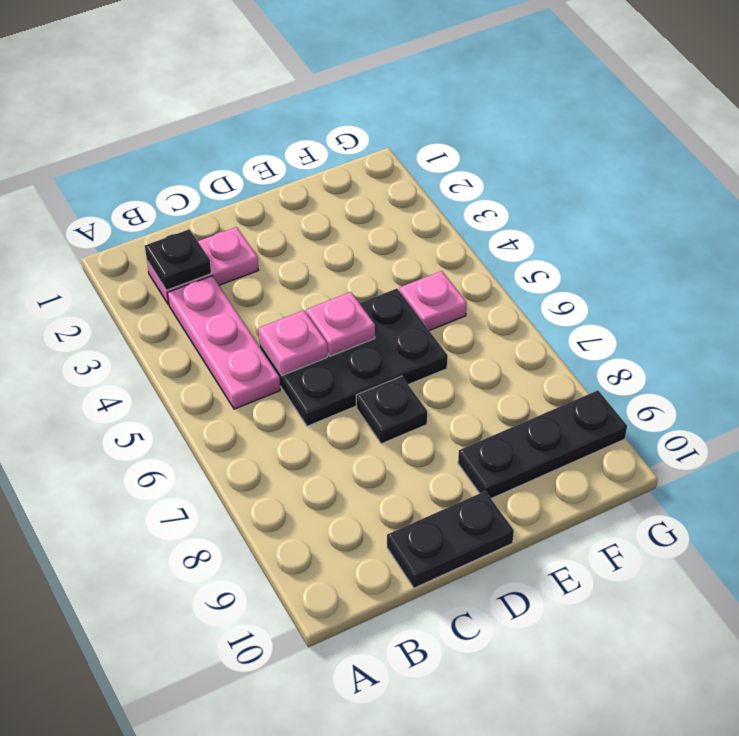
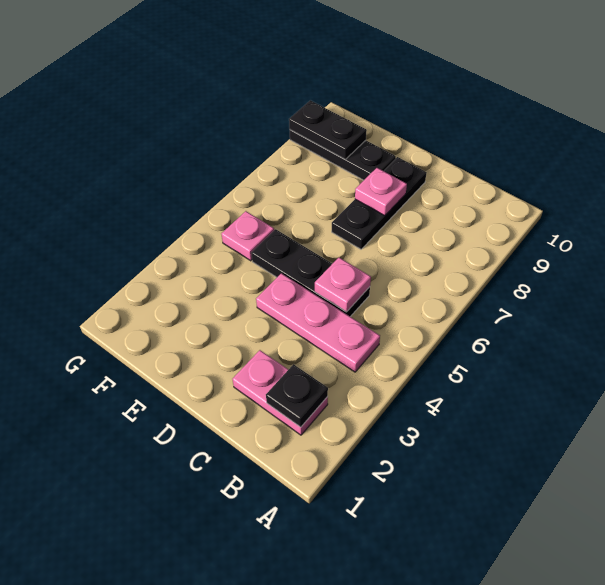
pink 1x3 plate [168,276,280,409] -> pink 1x3 plate turned to [256,273,380,372]
black 2x3 plate [259,289,448,426] -> black 1x3 plate [251,229,370,317]
black 1x2 plate [387,491,514,588] -> black 1x2 plate moved to [289,100,367,159]
pink 1x1 plate [306,292,375,356] -> pink 1x1 plate moved to [355,168,407,216]
black 1x1 plate [356,376,427,444] -> black 1x3 plate [332,157,427,249]

